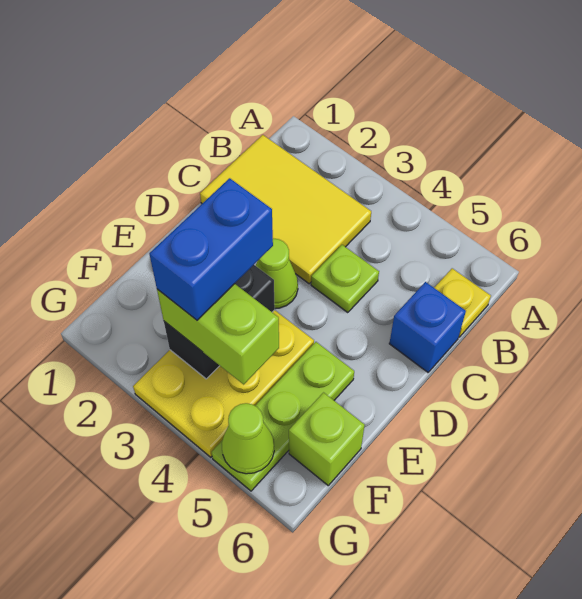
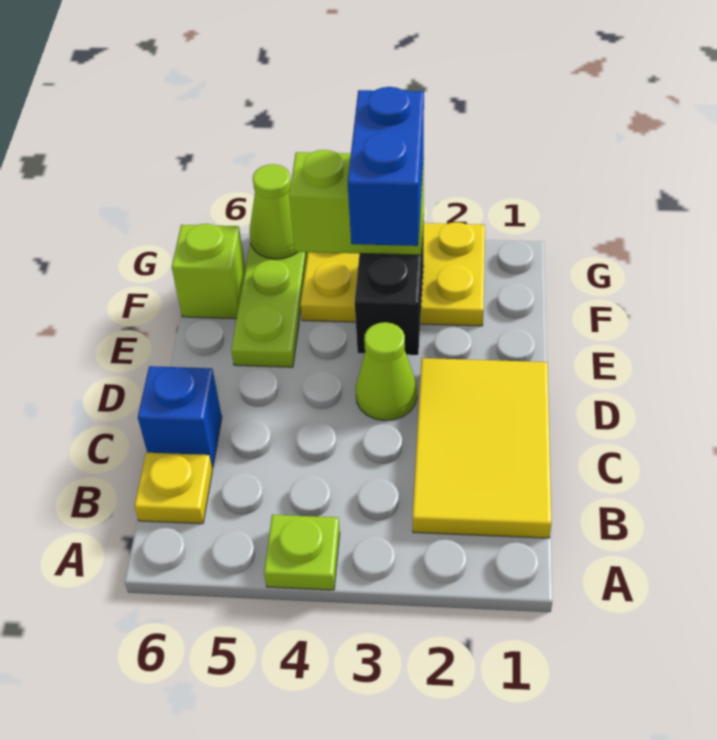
yellow 2x3 tile [200,135,371,284] -> yellow 2x3 tile turned to [413,358,551,538]
lime 1x1 plate [311,245,379,313] -> lime 1x1 plate moved to [264,515,340,590]
yellow 2x3 plate [133,310,314,457] -> yellow 2x3 plate turned to [301,222,485,326]

